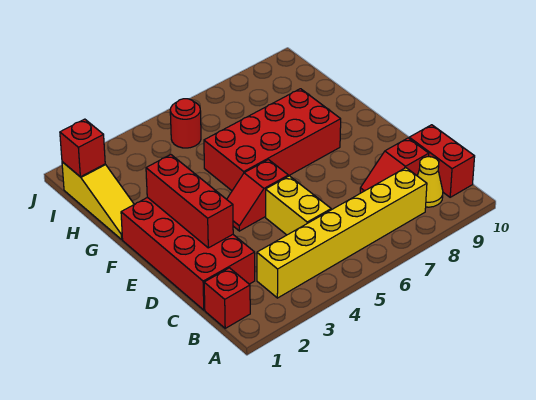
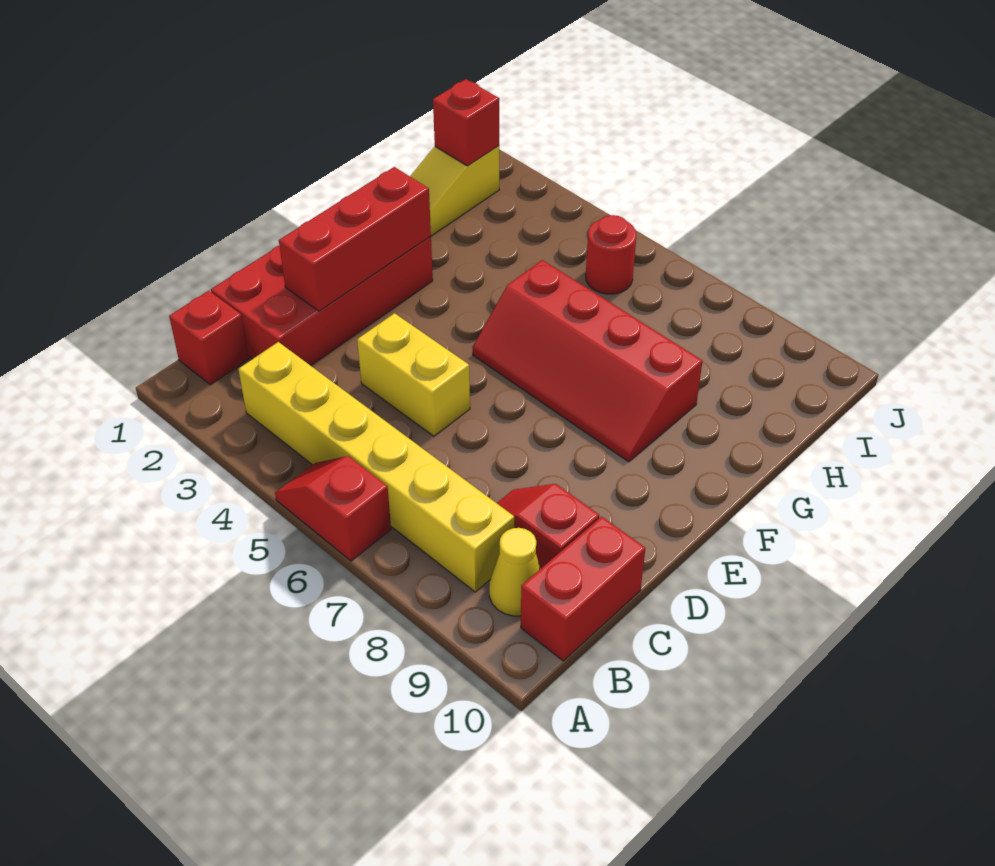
yellow 1x2 brick [266,176,331,235] -> yellow 1x2 brick turned to [357,313,470,436]
red 1x2 slope [227,160,288,231] -> red 1x2 slope moved to [275,456,391,561]
red 2x4 brick [204,89,341,191] -> red 2x4 slope [472,260,702,462]

